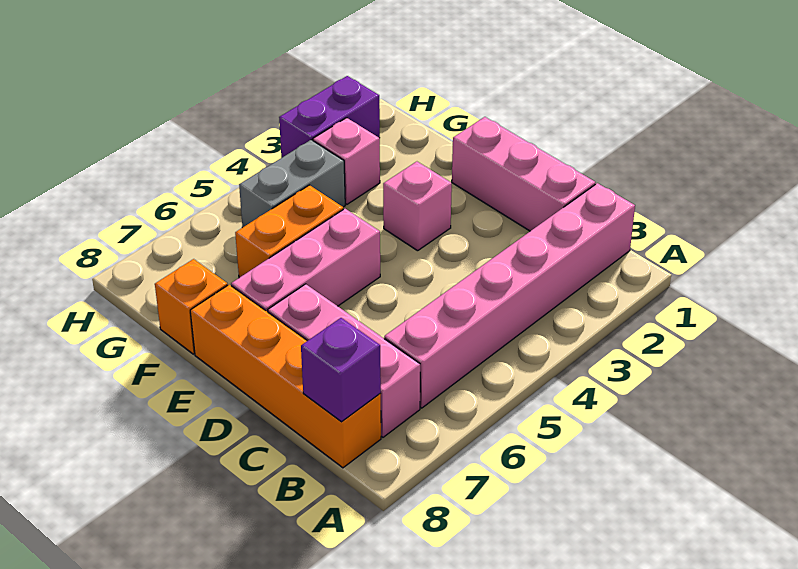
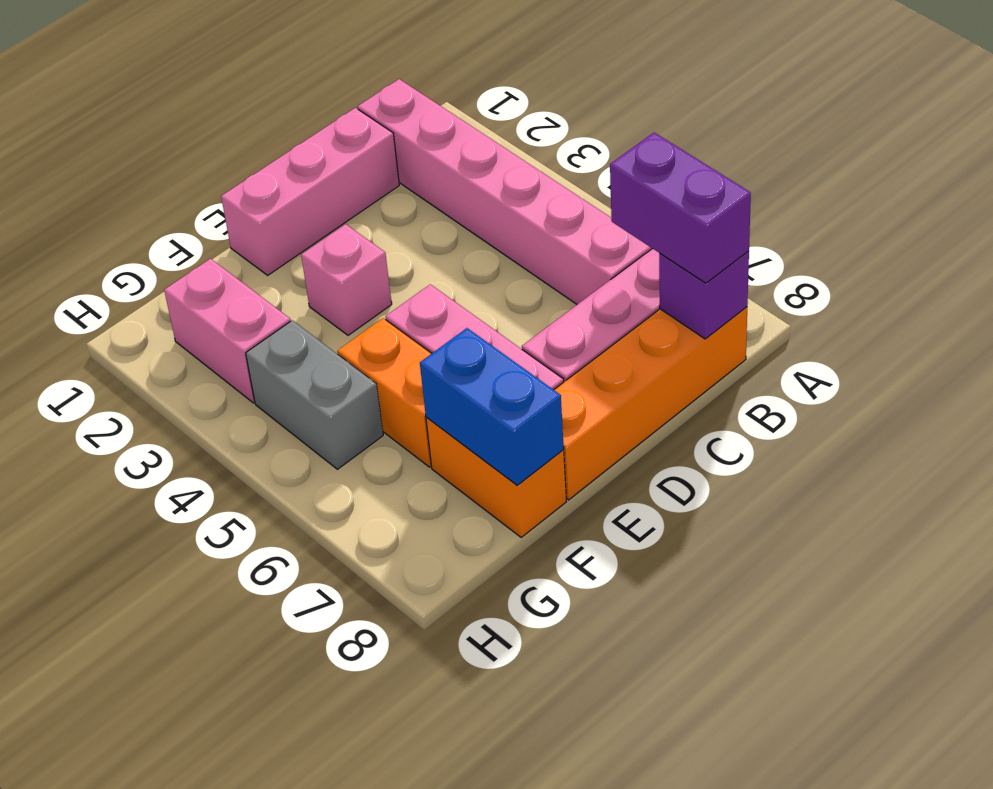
none -> blue 1x2 brick [420,328,564,485]
orange 1x1 brick [155,259,228,354] -> orange 1x2 brick [426,417,566,537]
pink 1x1 brick [313,118,380,204] -> pink 1x2 brick [164,259,291,403]
purple 1x2 brick [279,76,380,158] -> purple 1x2 brick moved to [610,133,751,283]

